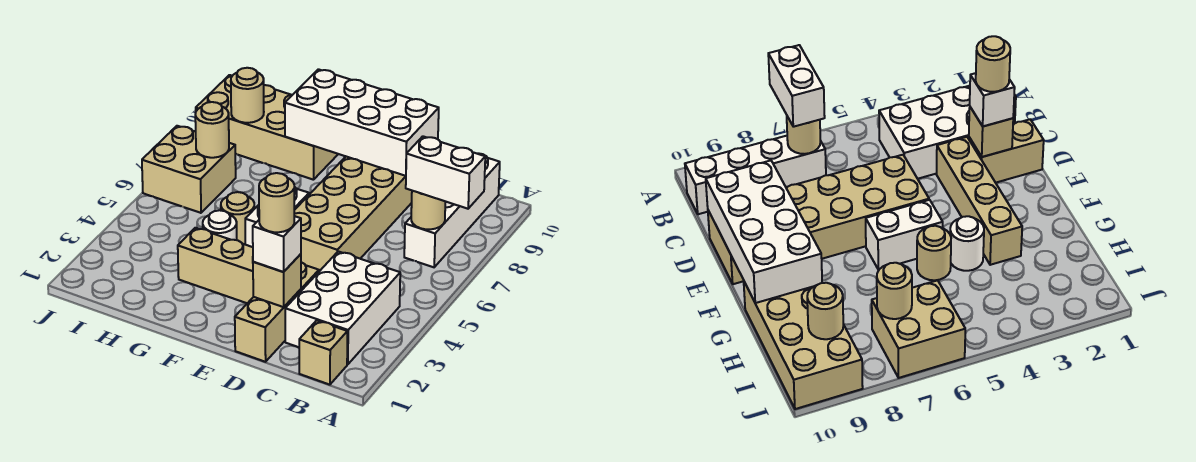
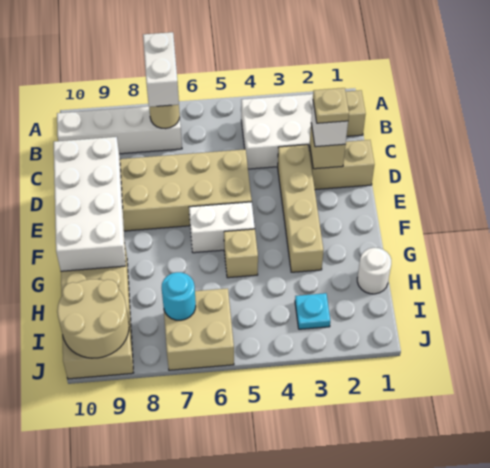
tan 1x1 round brick [259,173,294,232] -> tan 1x1 plate [313,88,349,123]
white 1x1 round brick [203,210,237,240] -> white 1x1 round brick moved to [357,248,391,294]
tan 1x1 round brick [221,192,254,244] -> tan 1x1 brick [224,229,258,278]
none -> cyan 1x1 plate [295,293,330,329]
tan 1x1 round brick [195,102,229,158] -> cyan 1x1 round brick [162,272,196,320]
tan 1x1 round brick [231,68,264,123] -> tan 2x2 round brick [57,279,129,358]

